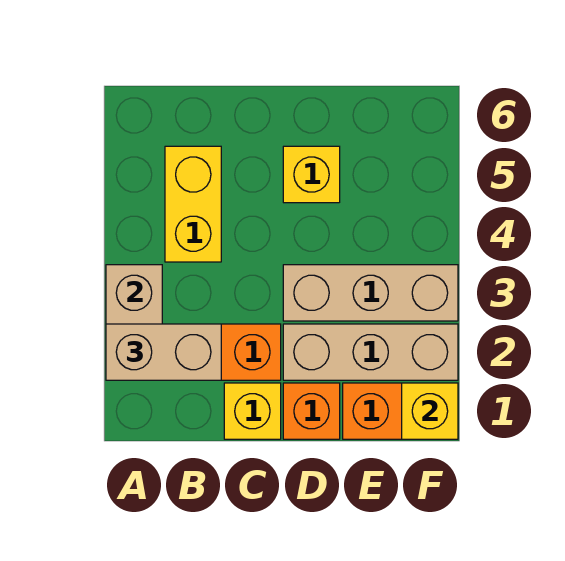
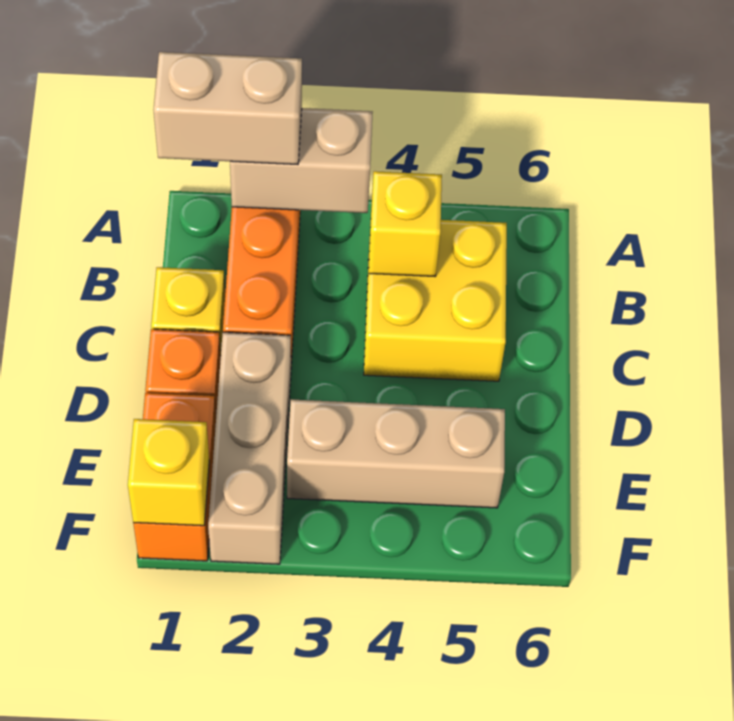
tan 1x2 brick [106,324,221,380] -> tan 1x2 brick turned to [153,52,302,164]
yellow 1x2 brick [165,146,221,262] -> yellow 2x2 brick [364,220,507,381]
tan 1x3 brick [283,265,458,321] -> tan 1x3 brick turned to [287,399,505,508]
yellow 1x1 brick [283,146,340,203] -> yellow 1x1 brick moved to [369,171,442,276]

